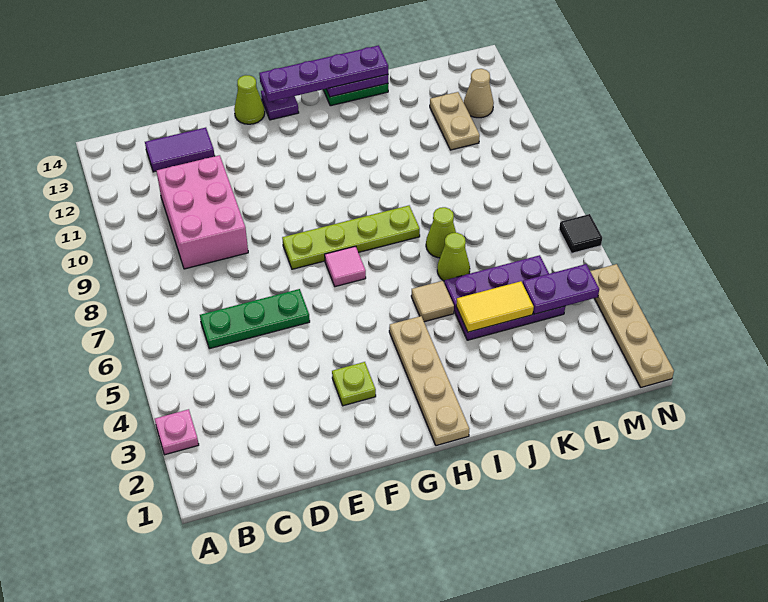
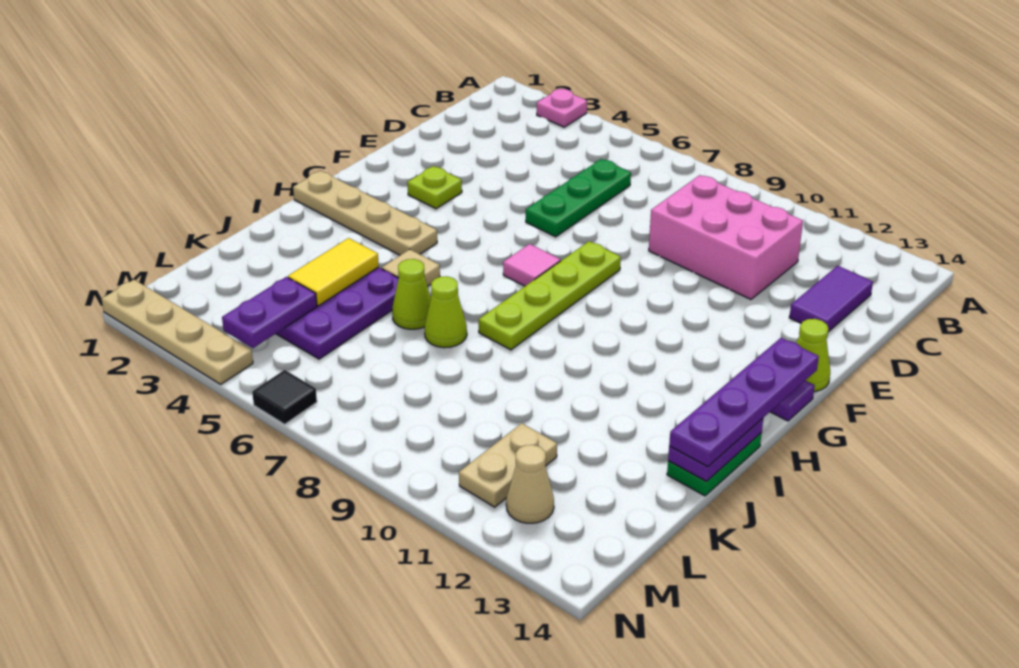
tan 1x2 plate [430,92,480,150] -> tan 1x2 plate turned to [459,423,557,507]

